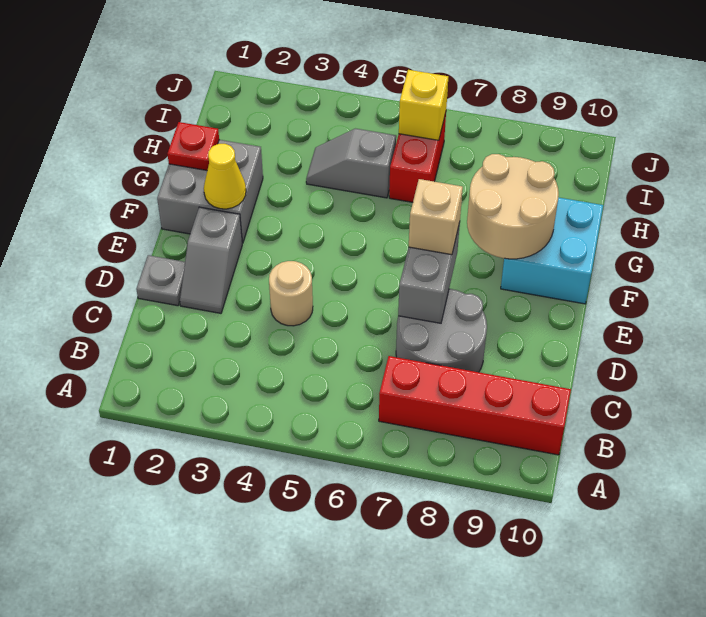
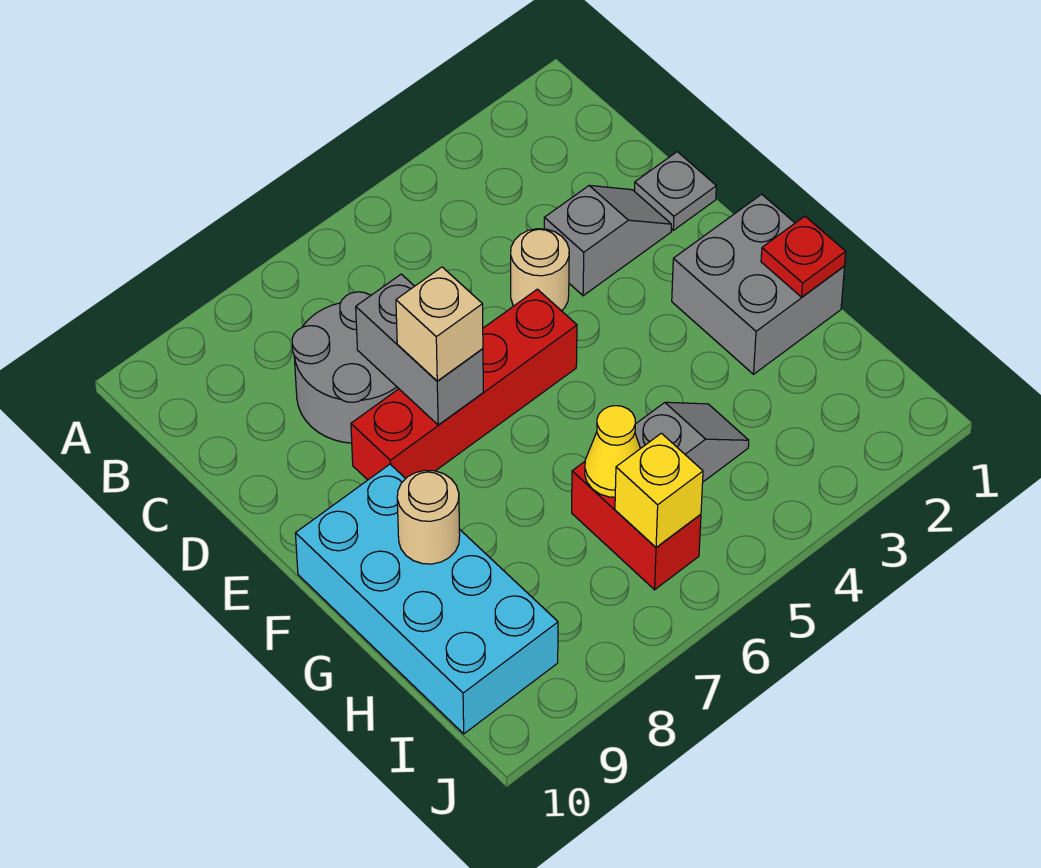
red 1x4 brick [379,356,571,455] -> red 1x4 brick moved to [351,289,577,480]
grey 1x2 slope [180,207,242,313] -> grey 1x2 slope turned to [544,185,671,296]
yellow 1x1 cone [204,144,246,209] -> yellow 1x1 cone moved to [585,406,640,497]
tan 2x2 round brick [467,154,559,259] -> tan 1x1 round brick [397,470,460,564]
cyan 2x2 brick [501,197,603,304] -> cyan 2x4 brick [295,464,558,734]

